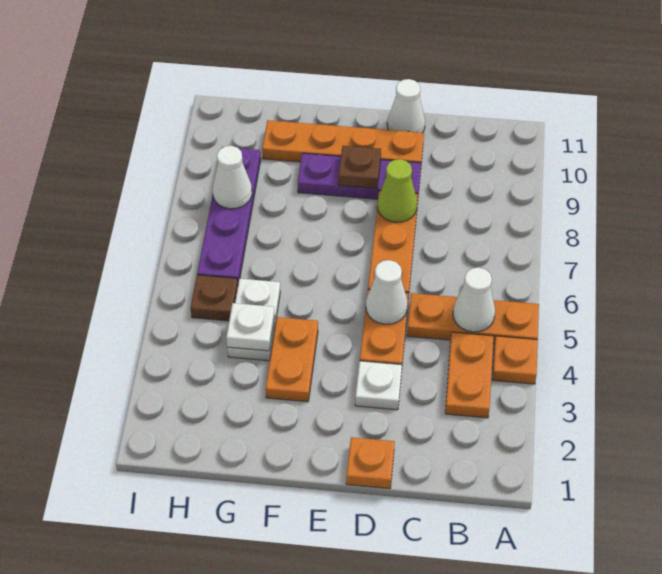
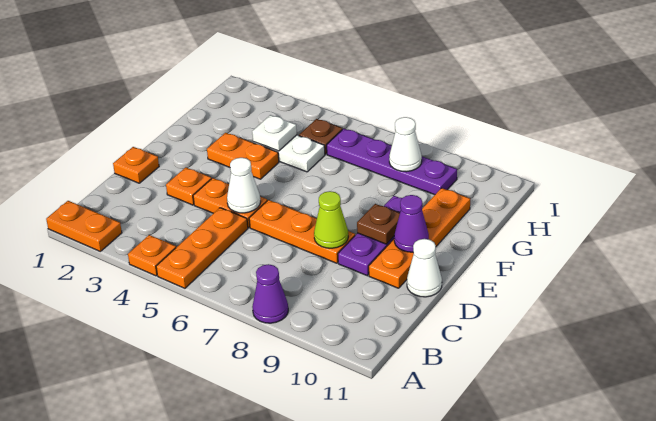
none -> purple 1x1 cone [252,264,288,323]
orange 1x2 plate [445,332,494,418] -> orange 1x2 plate moved to [46,201,122,251]
white 1x1 cone [453,268,495,332] -> none
white 1x1 plate [355,361,402,410] -> orange 1x1 plate [166,167,212,205]
none -> purple 1x1 cone [394,195,429,252]

